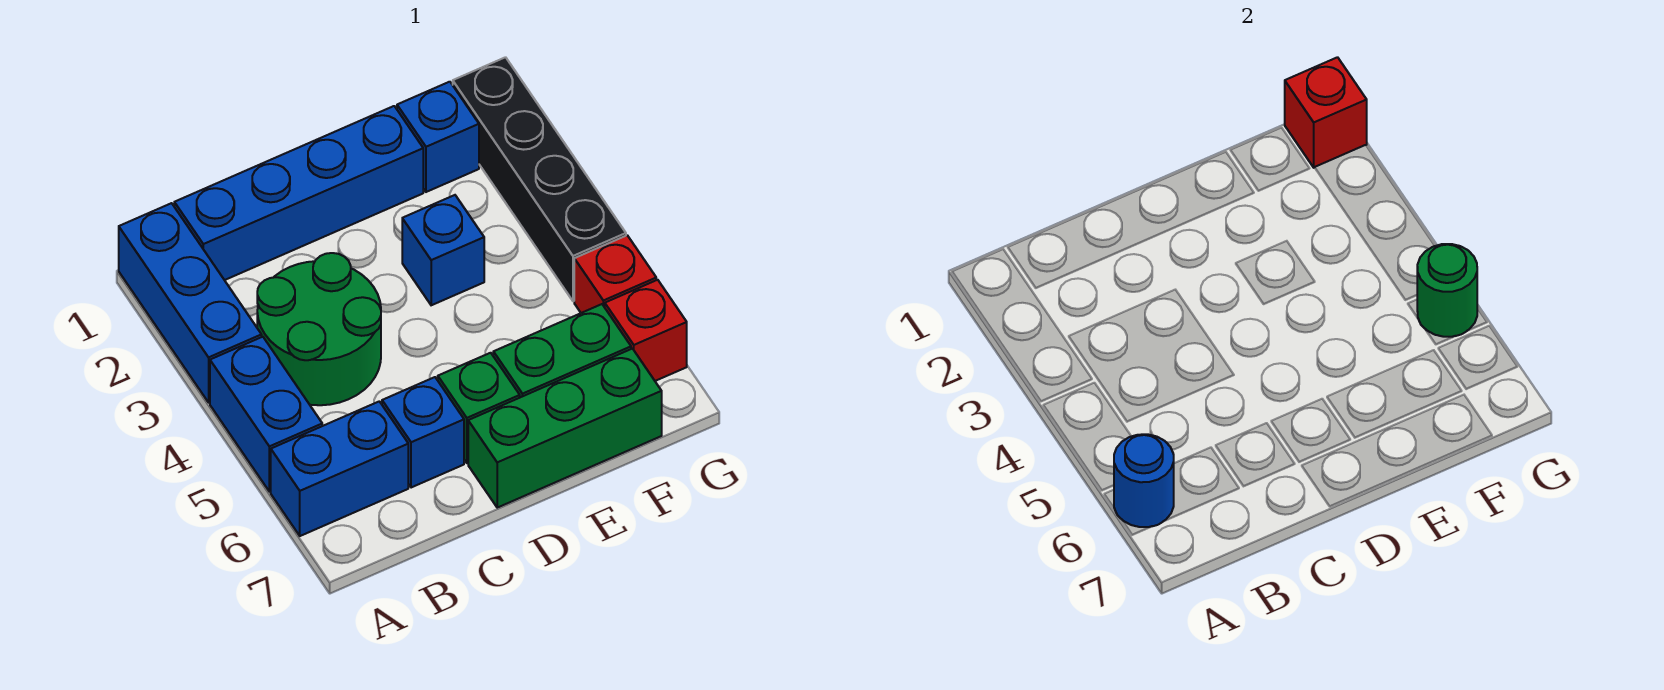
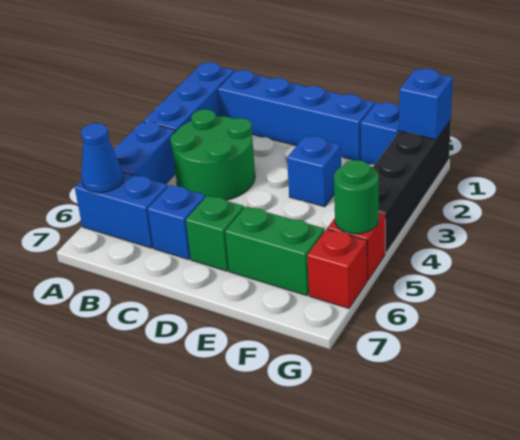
blue 1x1 round brick [1114,434,1174,527] -> blue 1x1 cone [81,123,123,193]
green 1x3 brick [468,349,662,508] -> none
red 1x1 brick [1285,57,1367,168] -> blue 1x1 brick [399,69,453,140]

